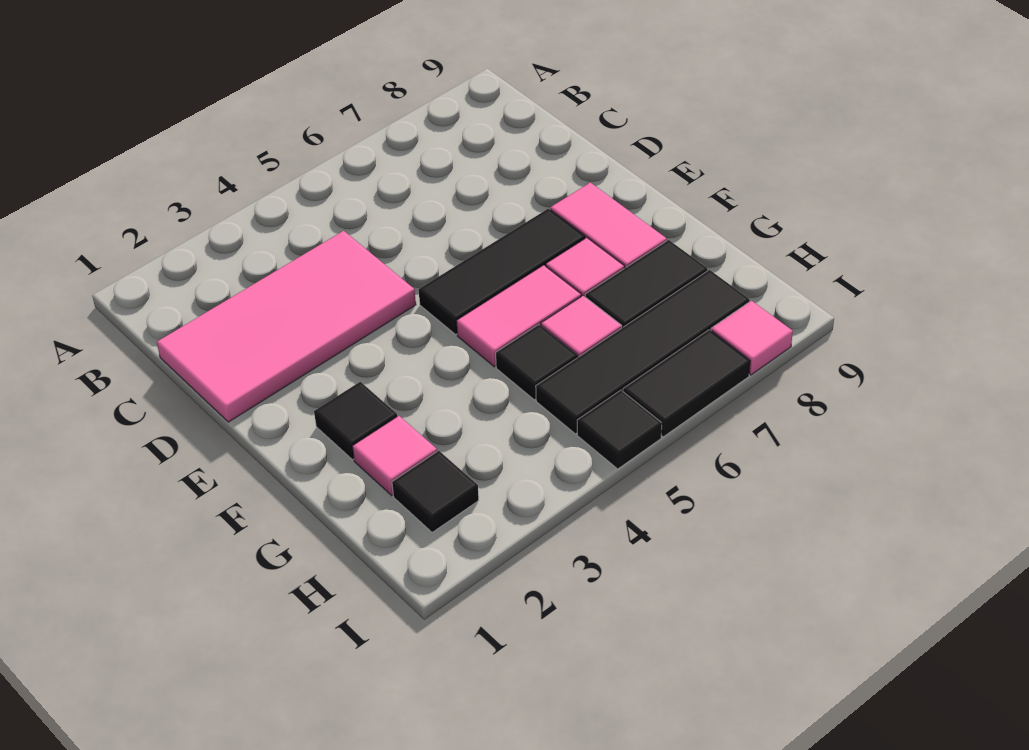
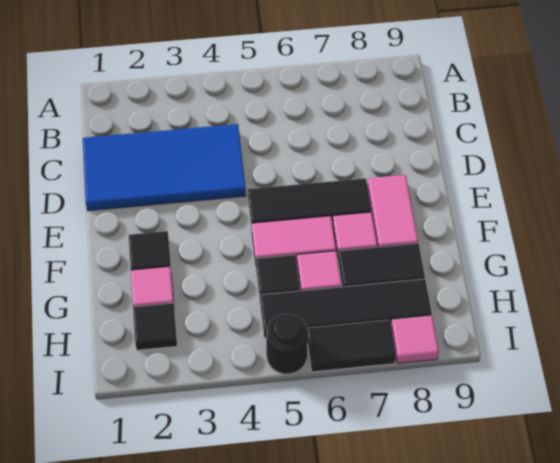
pink 2x4 tile [157,231,416,422] -> blue 2x4 tile [83,124,246,211]
black 1x1 tile [577,390,662,469] -> black 1x1 round brick [266,314,308,374]

